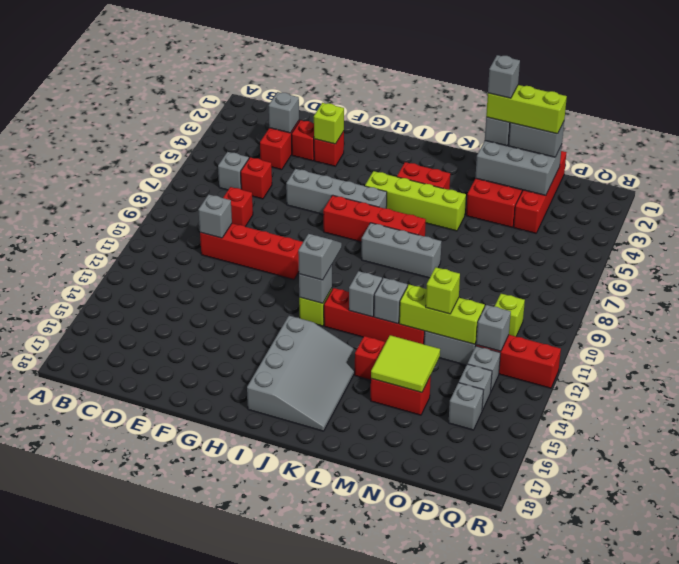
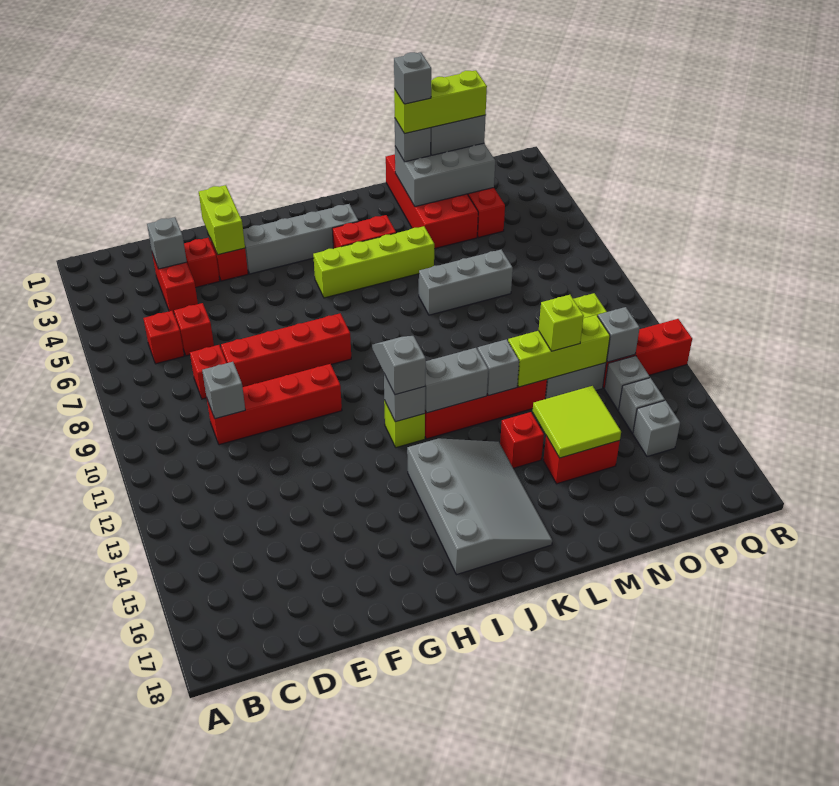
grey 1x1 brick [218,152,249,190] -> red 1x1 brick [143,311,184,364]
lime 1x1 brick [314,103,344,144] -> lime 1x2 brick [199,185,245,255]
grey 1x4 brick [286,169,387,215] -> grey 1x4 brick moved to [243,204,359,274]
red 1x4 brick [323,195,426,242] -> red 1x4 brick moved to [221,313,351,387]
grey 1x3 brick [362,223,442,278] -> grey 1x3 brick moved to [419,249,513,315]
grey 1x1 brick [349,271,382,317] -> grey 1x2 brick [425,348,488,413]

